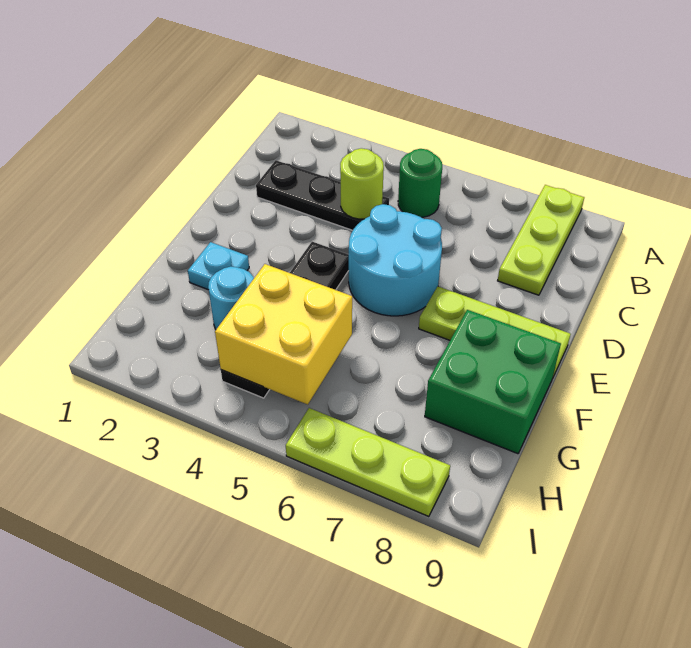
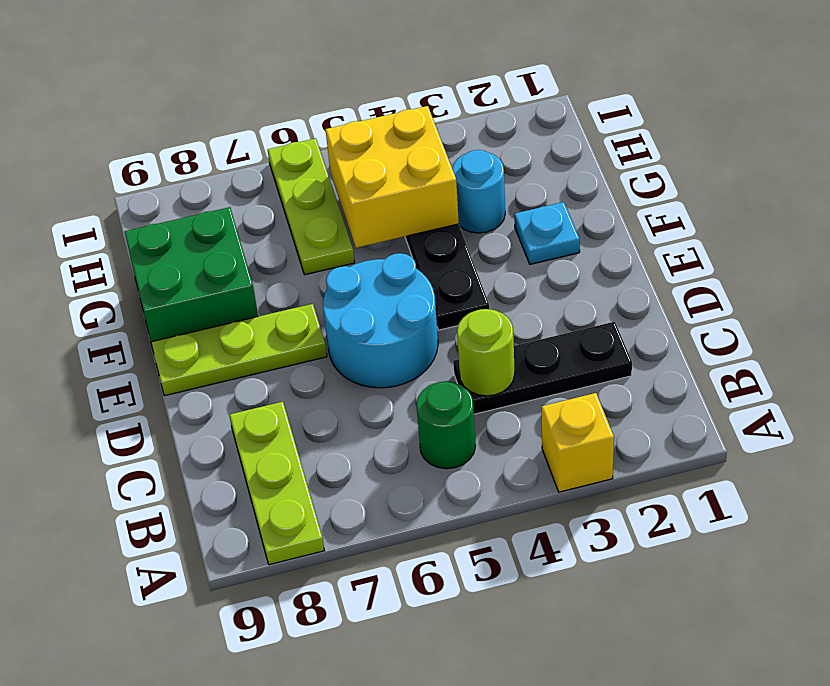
none -> yellow 1x1 brick [541,393,614,492]
lime 1x3 plate [286,408,450,517] -> lime 1x3 plate turned to [268,138,355,275]

